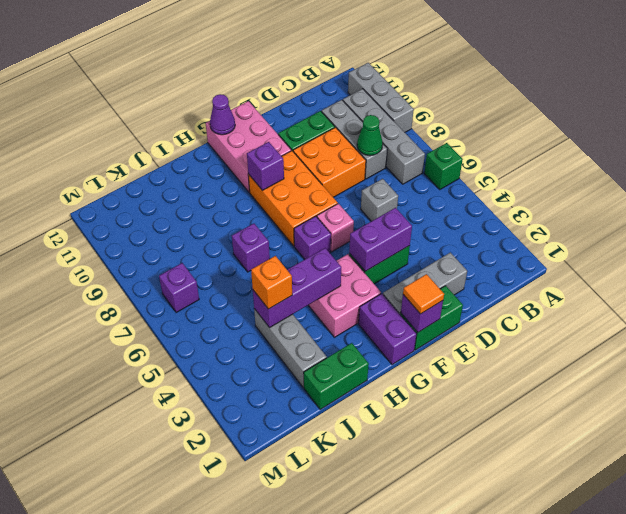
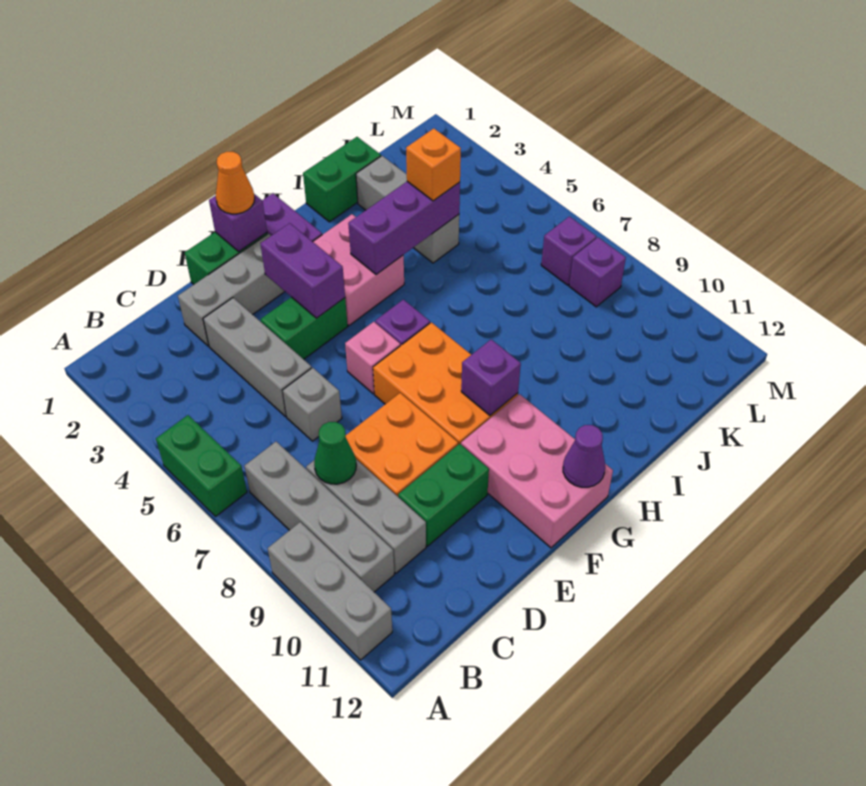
green 1x1 brick [424,143,463,189] -> green 1x2 brick [156,415,247,517]
none -> grey 1x3 brick [203,298,311,417]
purple 1x2 brick [349,208,412,271] -> purple 1x2 brick turned to [261,223,345,318]
orange 1x1 tile [403,274,444,314] -> orange 1x1 cone [216,152,255,214]
purple 1x1 brick [232,224,270,272] -> purple 1x1 brick moved to [569,238,626,307]

